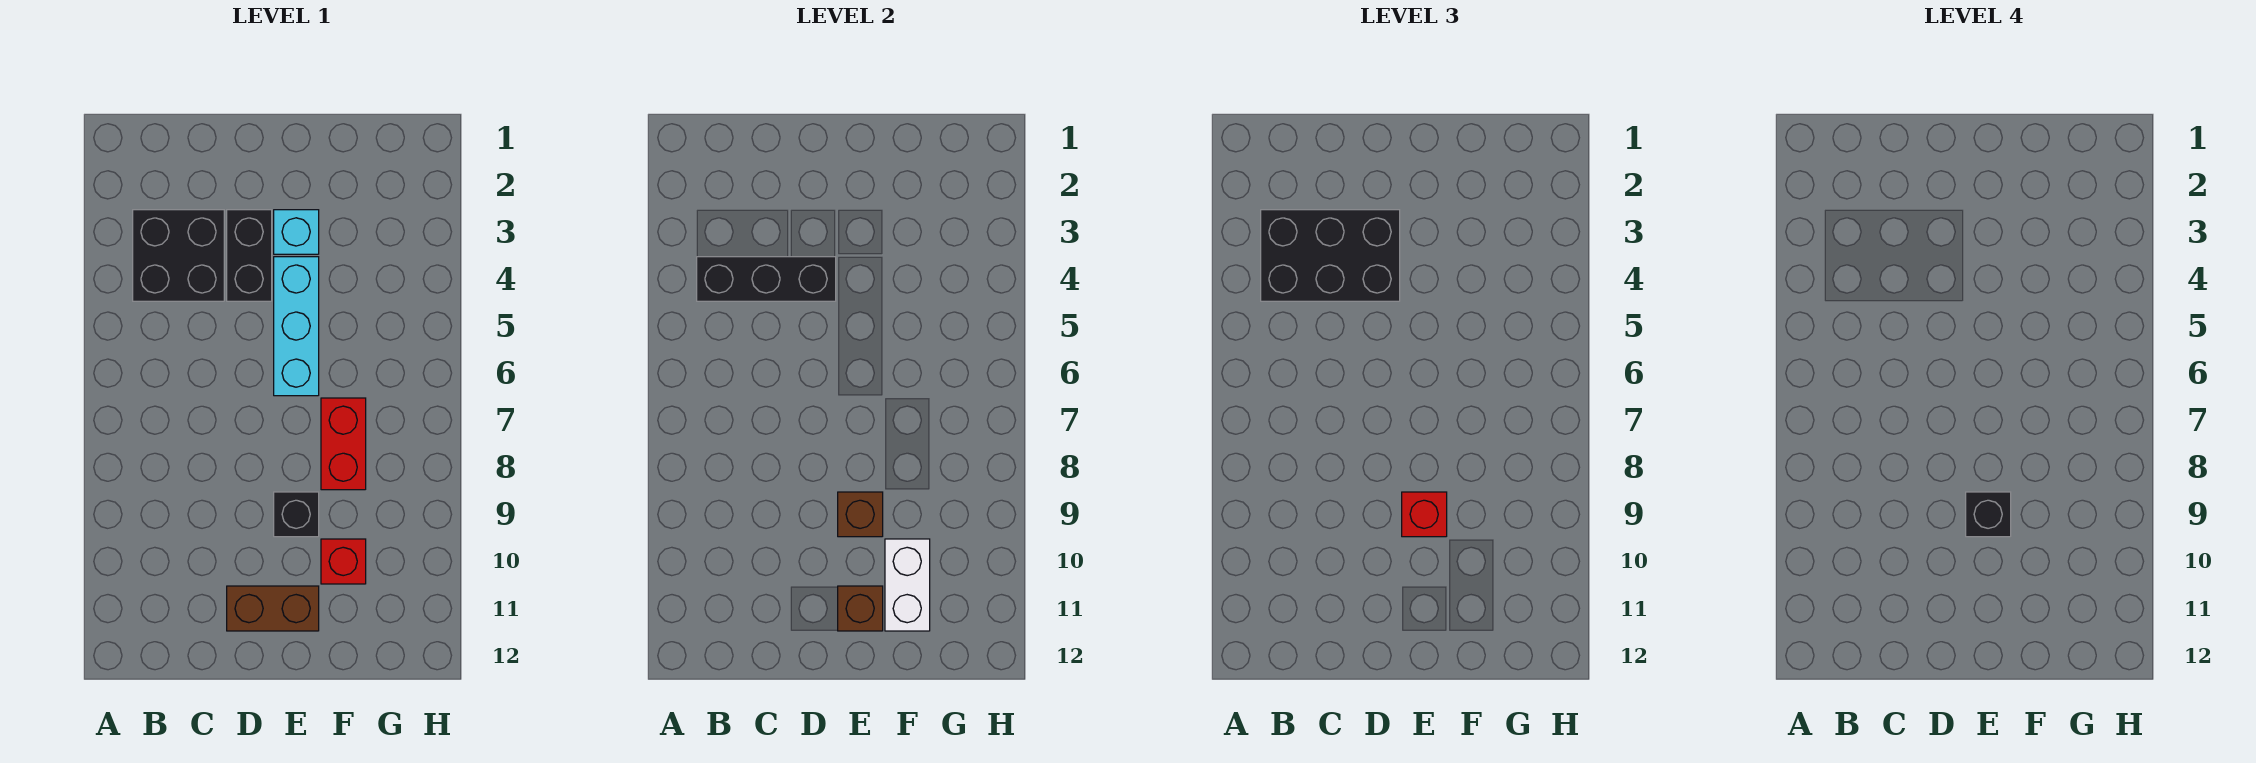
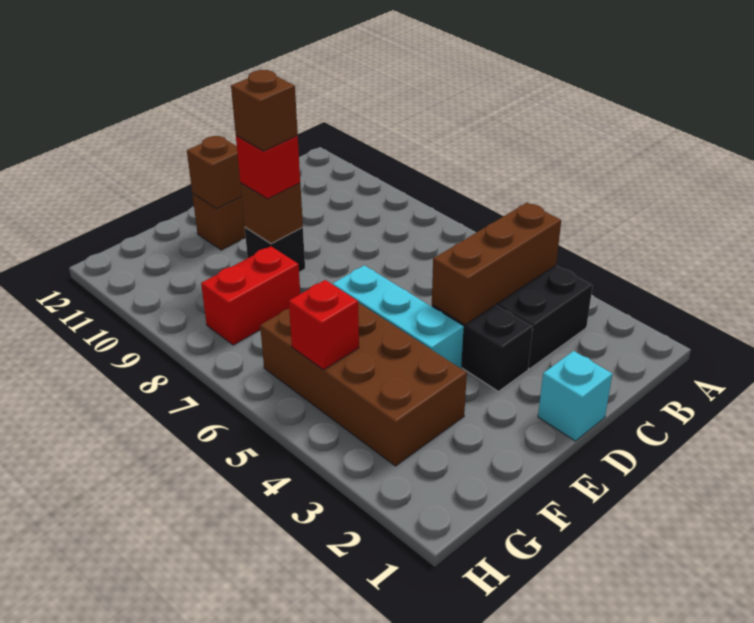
black 2x3 brick [1261,210,1400,301] -> none
black 1x3 brick [697,257,836,301] -> brown 1x3 brick [432,203,561,324]
cyan 1x1 brick [274,210,319,254] -> cyan 1x1 brick moved to [538,351,612,441]
black 1x1 brick [1966,492,2011,537] -> brown 1x1 brick [231,70,298,151]
none -> brown 2x4 brick [260,303,467,466]
red 1x2 brick [321,398,366,490] -> red 1x2 brick turned to [201,246,300,345]
red 1x1 brick [321,539,366,584] -> red 1x1 brick moved to [289,280,359,370]
white 1x2 brick [885,539,930,631] -> none

